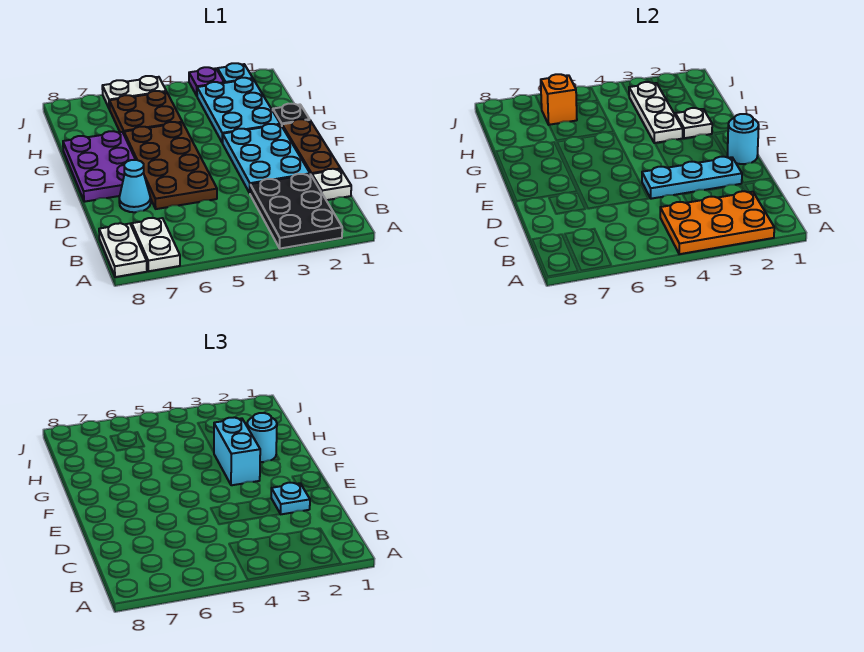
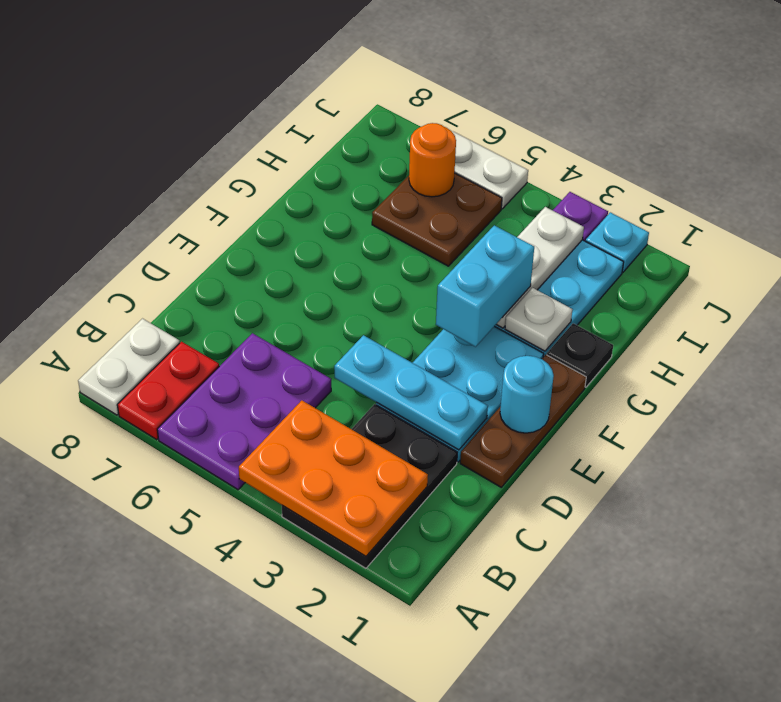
white 1x2 plate [132,218,180,271] -> red 1x2 plate [117,342,219,440]
white 1x1 plate [312,169,351,200] -> none
cyan 1x1 plate [271,483,310,514] -> none
brown 2x4 plate [124,122,217,209] -> none
cyan 1x1 cone [119,160,151,212] -> none
purple 2x3 plate [63,131,135,202] -> purple 2x3 plate moved to [157,333,331,490]
cyan 1x1 round brick [247,413,277,462] -> none
orange 1x1 brick [541,74,577,125] -> orange 1x1 round brick [409,123,456,197]

